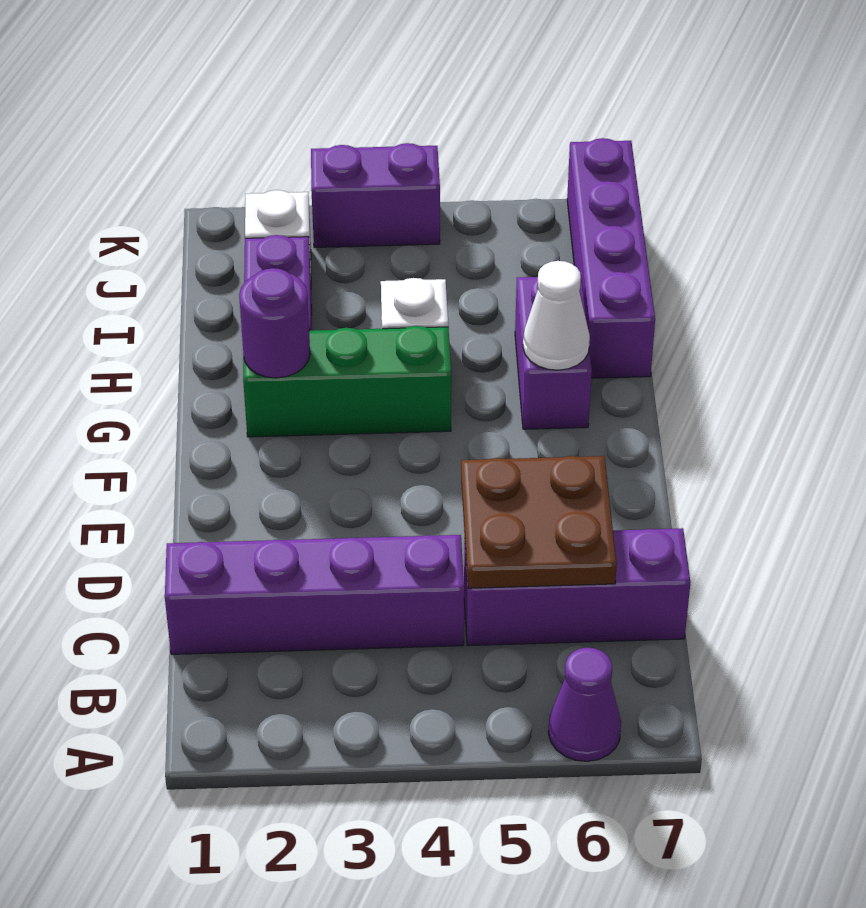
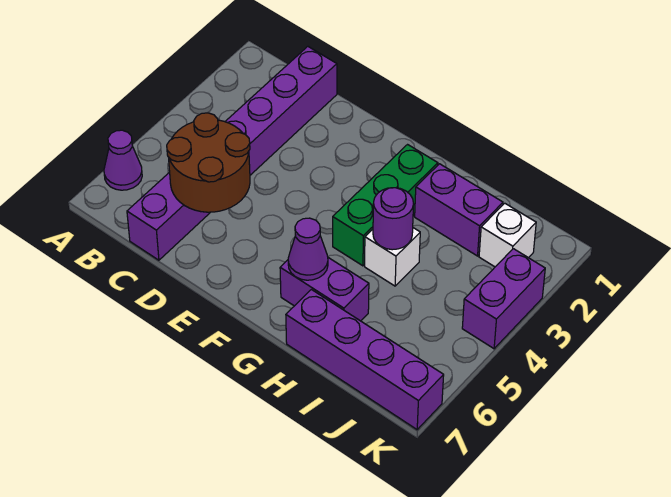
brown 2x2 plate [461,456,617,588] -> brown 2x2 round brick [167,113,250,212]
purple 1x1 round brick [239,268,310,378] -> purple 1x1 round brick moved to [373,188,414,250]
white 1x1 cone [523,261,590,370] -> purple 1x1 cone [288,218,328,280]

